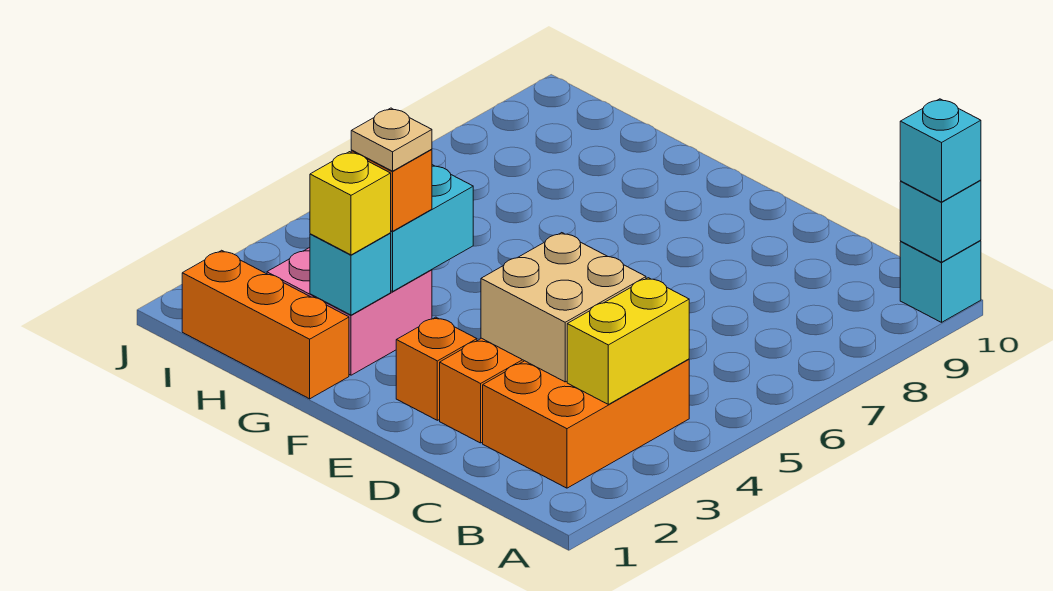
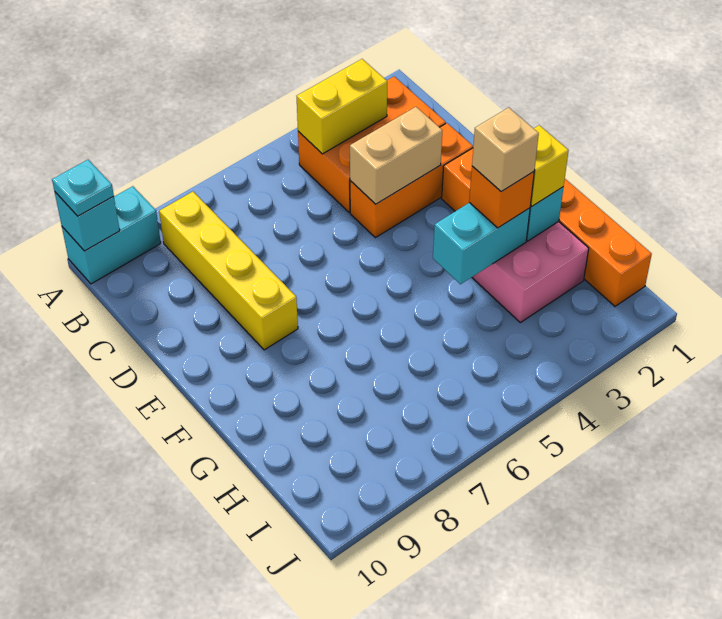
cyan 1x1 brick [900,240,981,322] -> cyan 1x2 brick [62,186,161,284]
cyan 1x1 brick [900,99,981,202] -> cyan 1x1 plate [52,160,114,216]
none -> yellow 1x4 brick [159,192,298,350]
tan 2x2 brick [481,233,646,382] -> tan 1x2 brick [350,107,443,204]
tan 1x1 plate [351,108,432,171] -> tan 1x1 brick [472,108,539,192]

